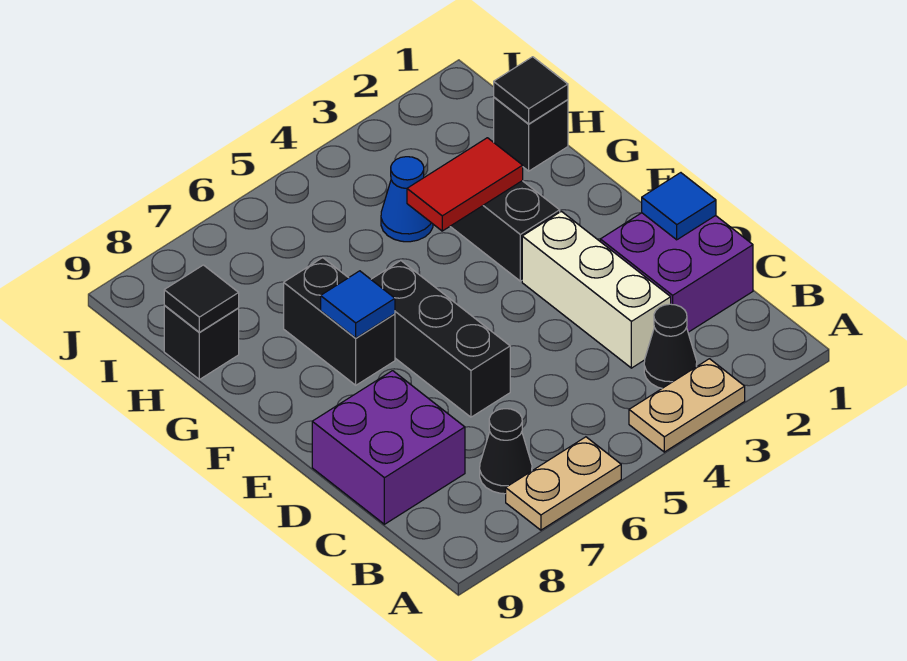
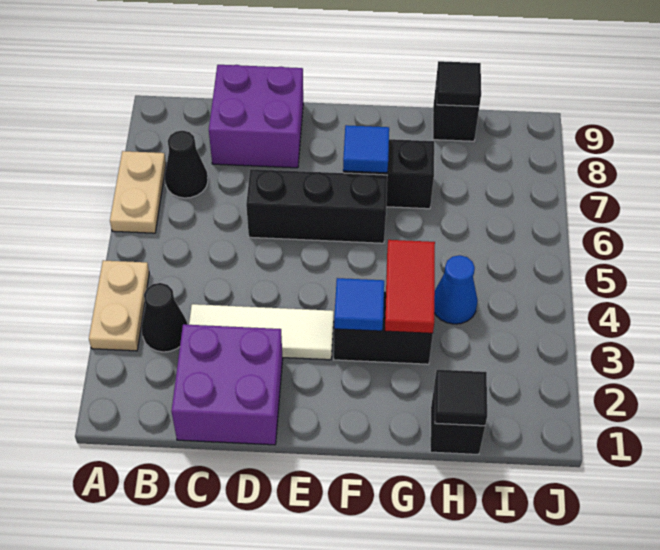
white 1x3 brick [522,211,671,368] -> white 1x3 tile [189,304,334,360]
blue 1x1 tile [642,173,716,240] -> blue 1x1 tile moved to [334,278,384,331]

